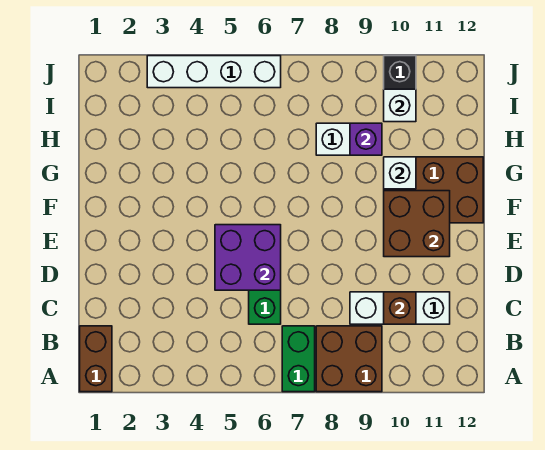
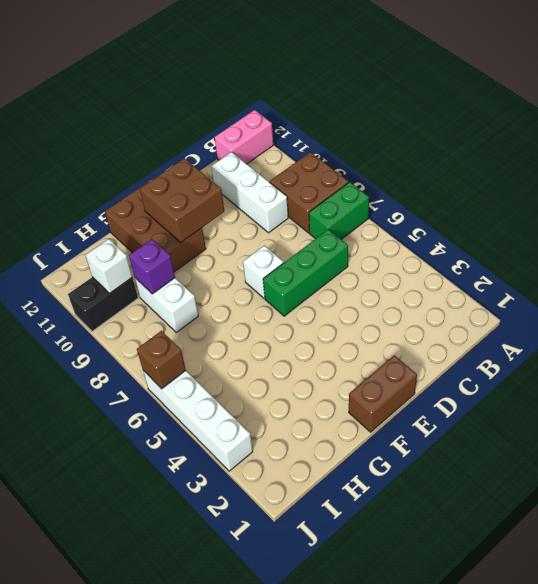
brown 1x2 brick [80,326,112,392] -> brown 1x2 brick moved to [349,355,417,432]
none -> pink 1x2 brick [215,110,273,164]
brown 1x1 brick [384,292,416,324] -> brown 1x1 brick moved to [137,331,186,389]
purple 2x2 brick [215,225,281,290] -> none
white 1x1 brick [384,157,416,189] -> white 1x1 brick moved to [243,246,284,298]

